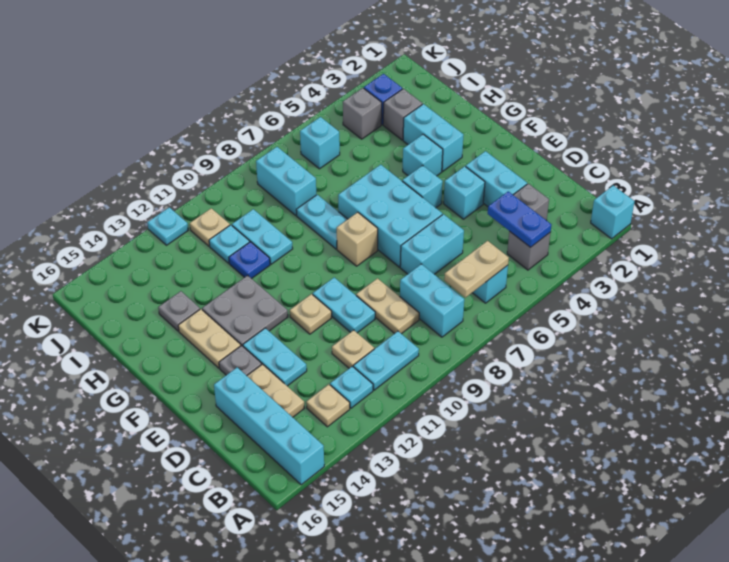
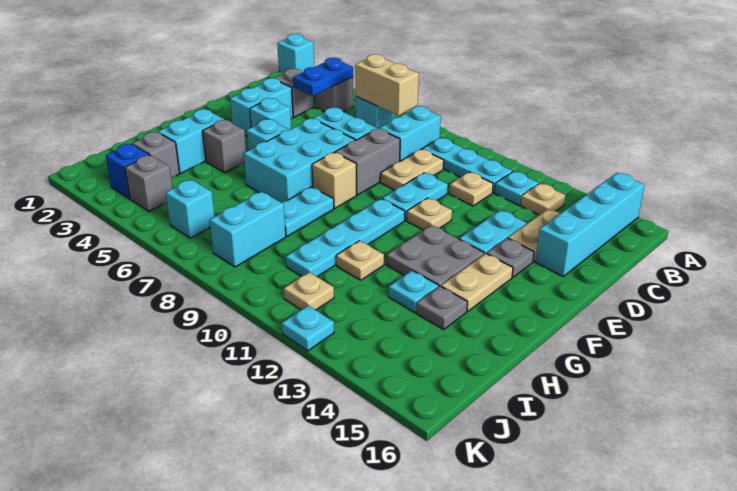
tan 1x2 plate [444,241,509,298] -> tan 1x2 brick [355,54,419,116]
cyan 1x2 plate [353,331,419,390] -> cyan 1x3 plate [422,138,513,193]
none -> grey 1x2 brick [335,129,400,195]
cyan 1x1 brick [403,134,443,176] -> grey 1x1 brick [202,120,246,173]
cyan 1x2 plate [232,209,293,264] -> cyan 1x4 plate [286,199,405,277]
blue 1x1 plate [229,242,270,279] -> tan 1x1 plate [336,241,384,280]
cyan 1x1 plate [209,225,250,263] -> cyan 1x1 plate moved to [389,270,439,313]

